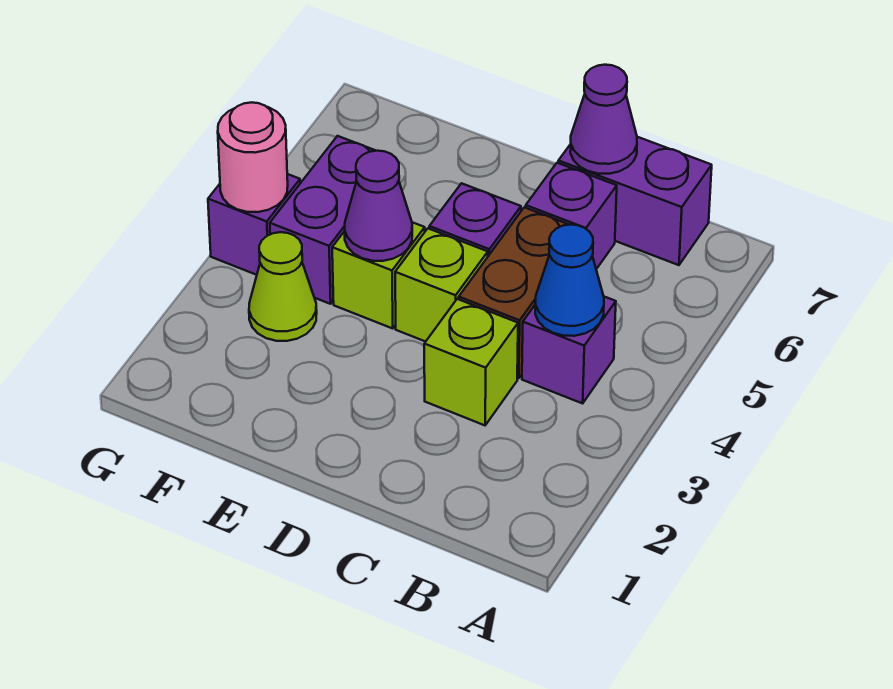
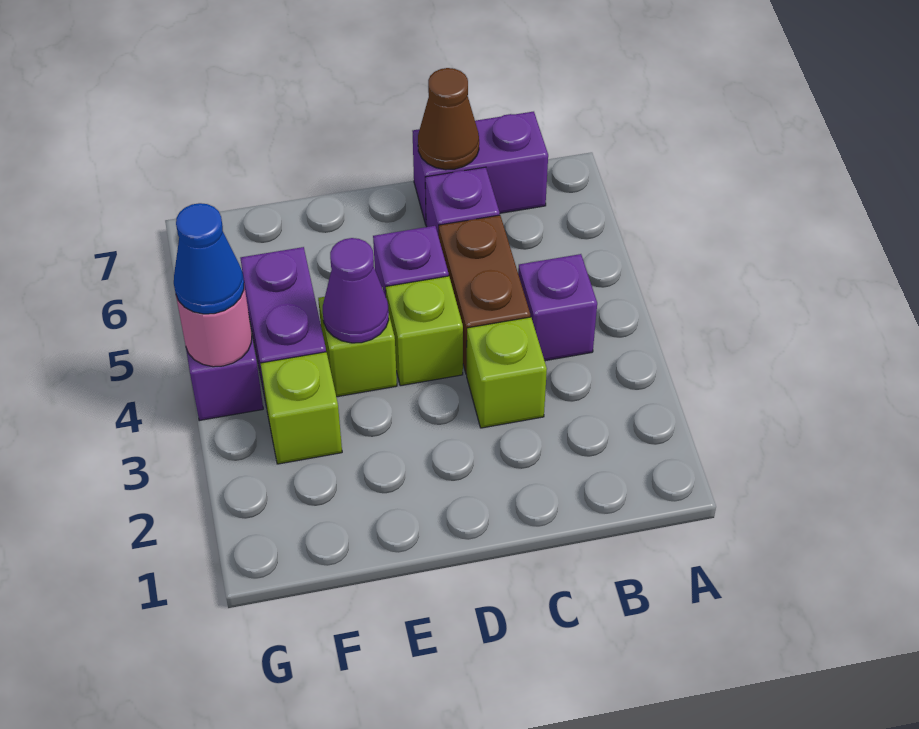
blue 1x1 cone [535,225,604,336] -> blue 1x1 cone moved to [174,203,244,314]
purple 1x1 cone [570,65,637,174] -> brown 1x1 cone [418,68,479,170]
lime 1x1 cone [249,232,317,341] -> lime 1x1 brick [260,352,342,464]

